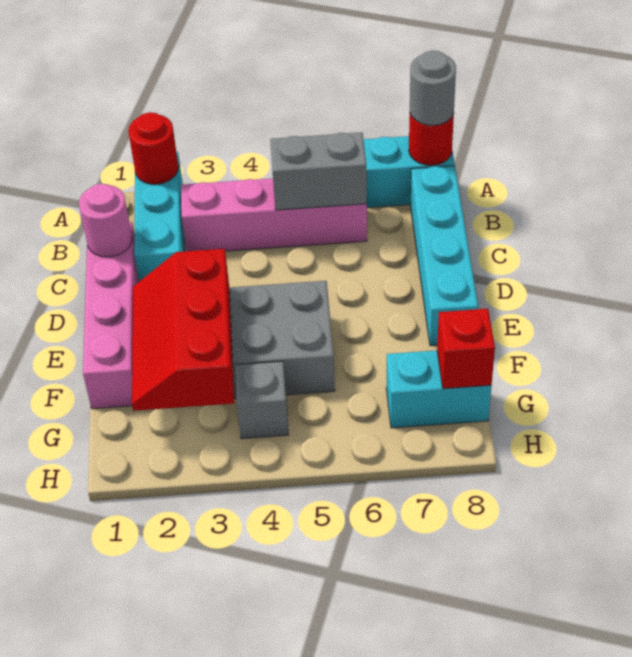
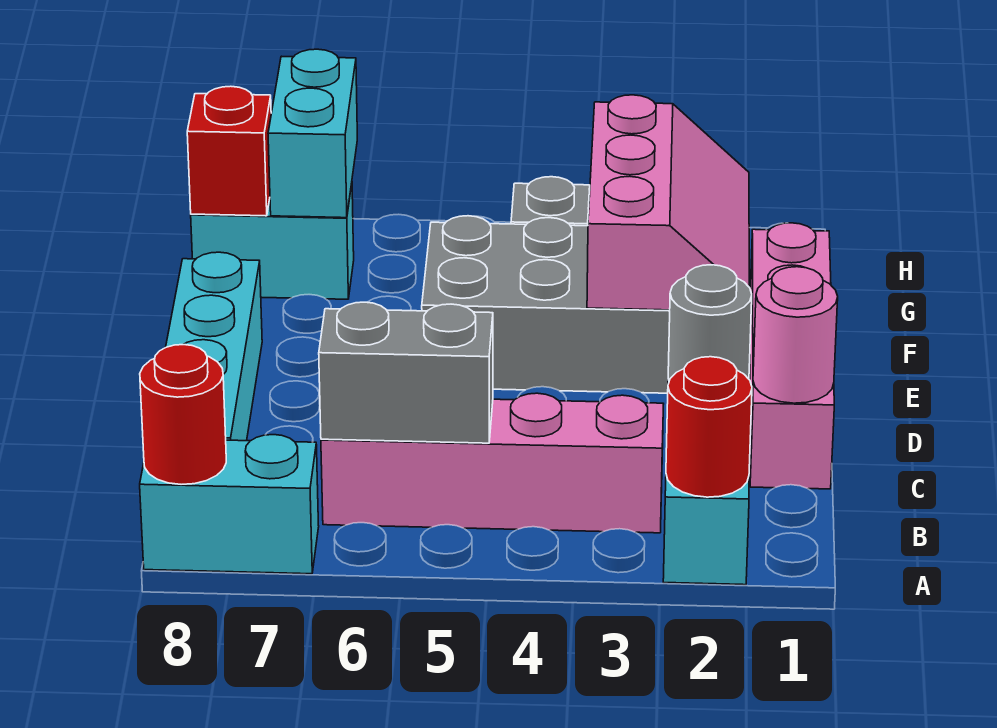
grey 1x1 round brick [410,51,456,125] -> grey 1x1 round brick moved to [668,265,752,381]
red 2x3 slope [132,249,234,411] -> pink 2x3 slope [587,95,749,310]
none -> cyan 1x2 brick [268,49,357,218]

